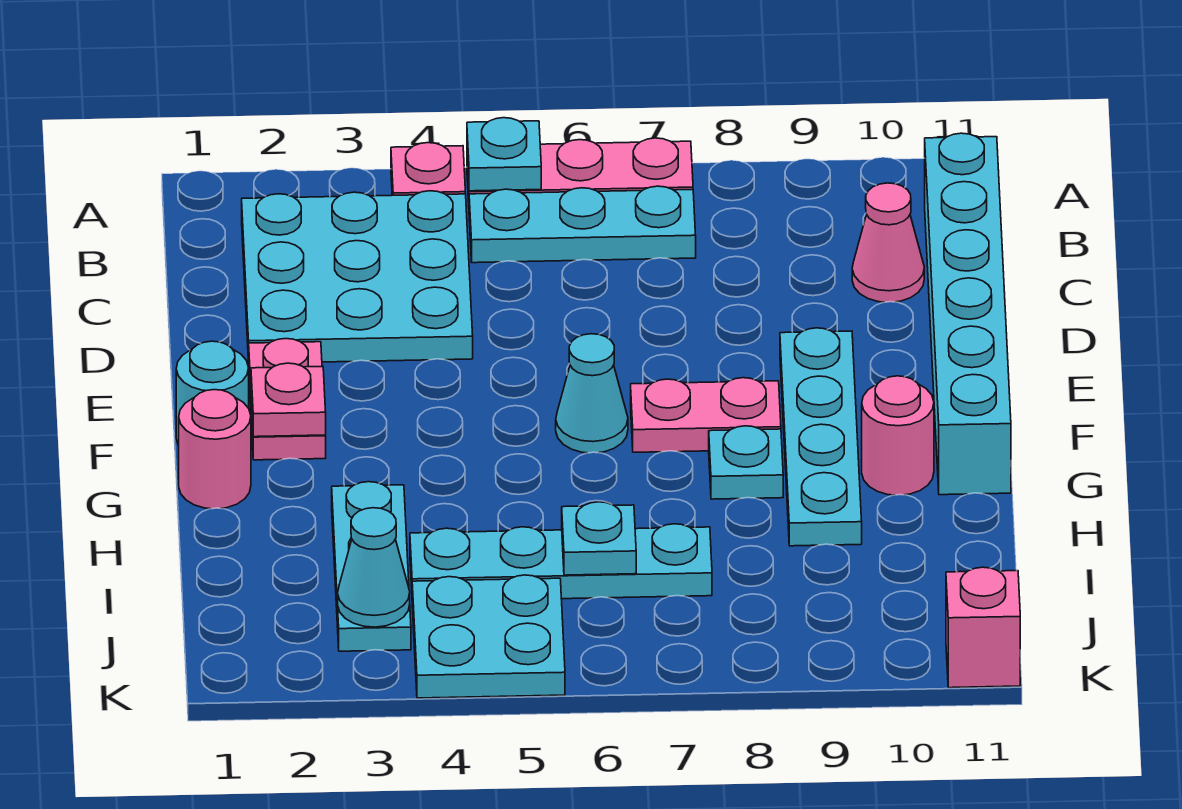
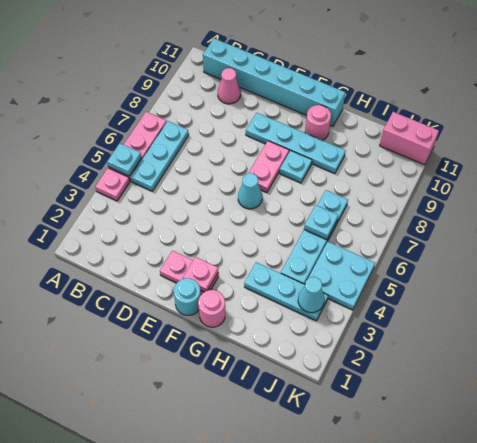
cyan 3x3 plate [242,191,473,362] -> none
pink 1x1 brick [946,567,1020,688] -> pink 1x2 brick [380,112,439,165]

